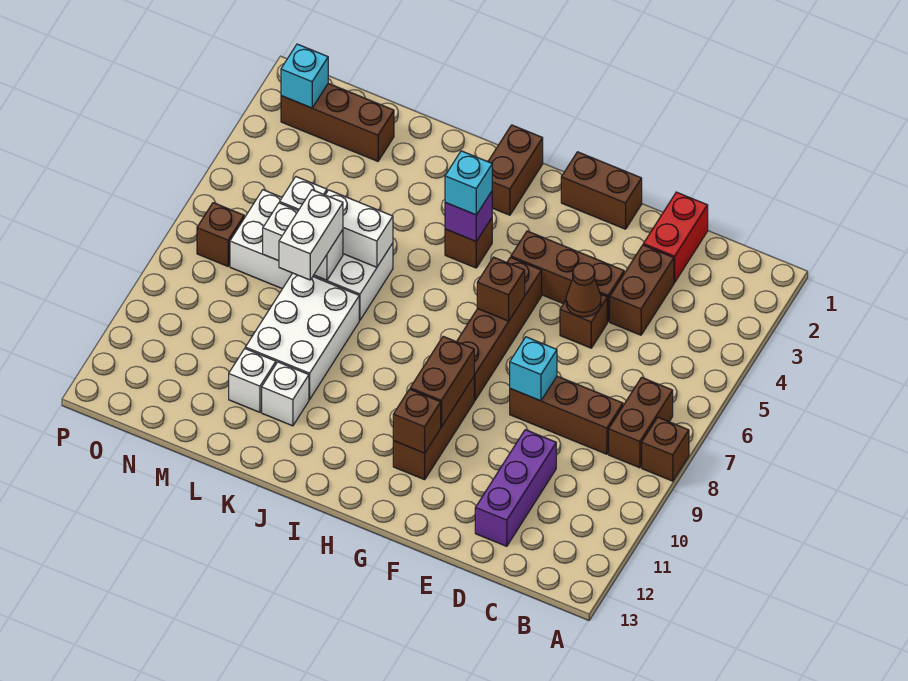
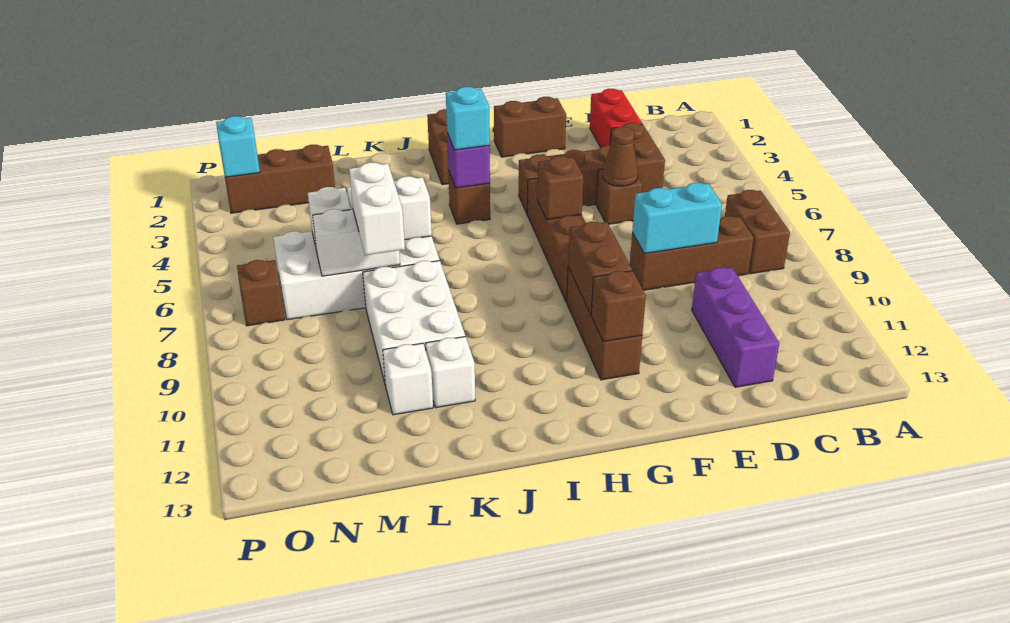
brown 1x1 brick [642,417,689,481] -> none
cyan 1x1 brick [510,337,557,401] -> cyan 1x2 brick [632,183,722,254]

